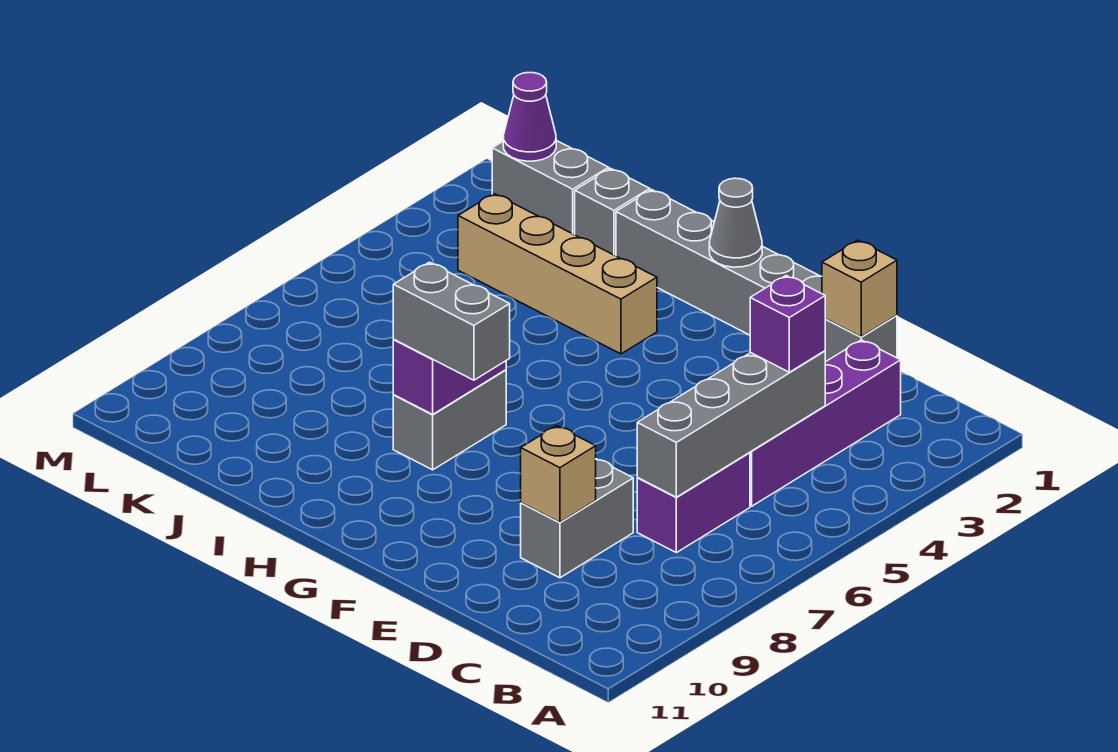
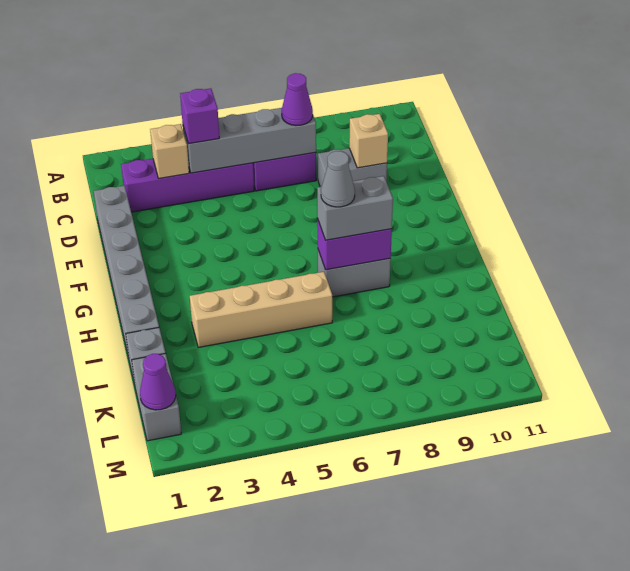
none -> purple 1x1 cone [282,73,313,125]
tan 1x1 brick [822,240,897,337] -> tan 1x1 brick moved to [150,124,189,178]
grey 1x1 cone [709,178,762,267] -> grey 1x1 cone moved to [321,151,355,207]
grey 1x2 brick [393,262,510,380] -> grey 1x2 brick turned to [317,176,393,240]
tan 1x4 brick [458,194,657,354] -> tan 1x4 brick turned to [190,272,332,347]

